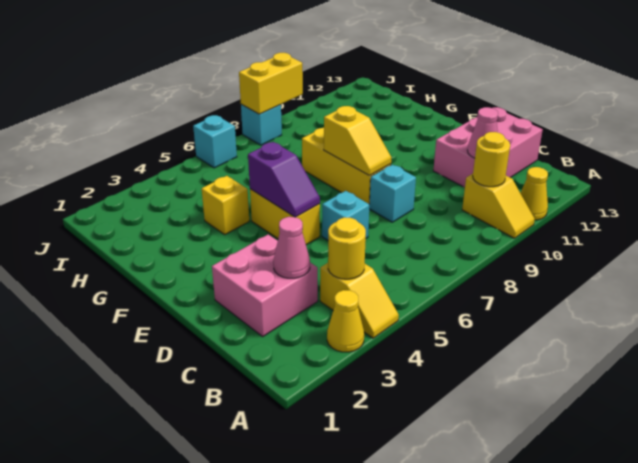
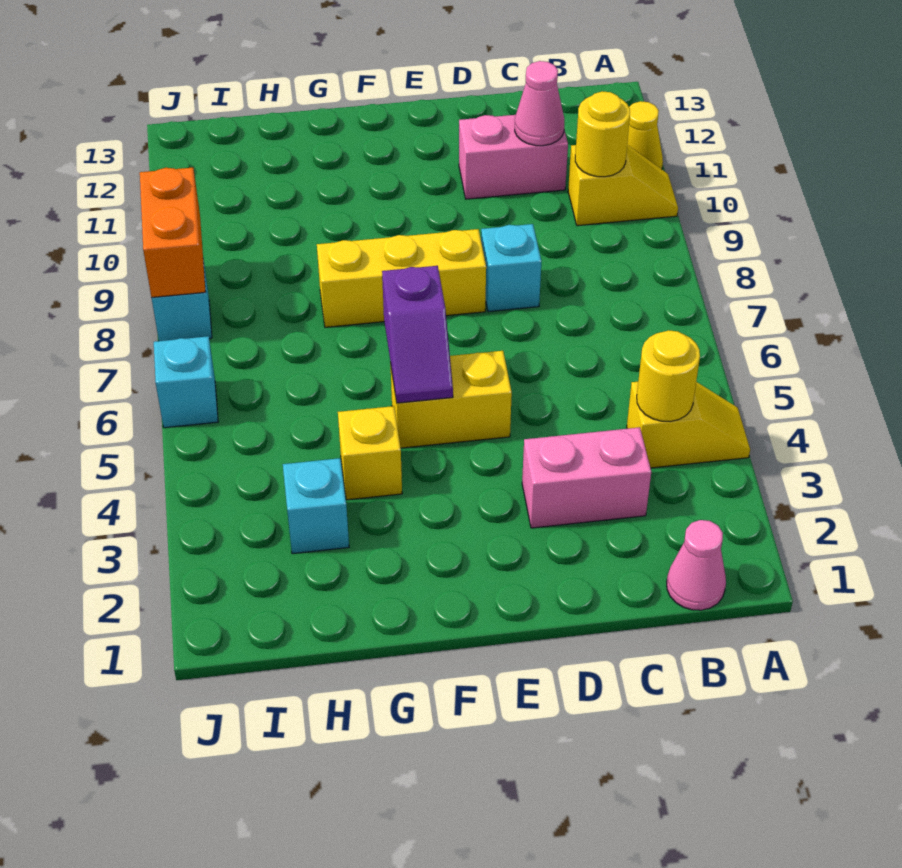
yellow 1x1 cone [327,290,364,352] -> none
pink 2x2 brick [212,235,318,336] -> pink 1x2 brick [522,427,651,528]
pink 1x1 cone [273,217,310,278] -> pink 1x1 cone moved to [667,520,726,610]
pink 2x3 brick [433,107,543,187] -> pink 1x2 brick [459,115,568,199]
cyan 1x1 brick [322,191,369,240] -> cyan 1x1 brick moved to [283,458,349,554]
purple 1x2 slope [248,142,320,217] -> purple 1x2 slope turned to [382,266,453,403]
yellow 1x2 slope [324,106,391,175] -> none
yellow 1x2 brick [239,53,303,114] -> orange 1x2 brick [140,168,206,298]

